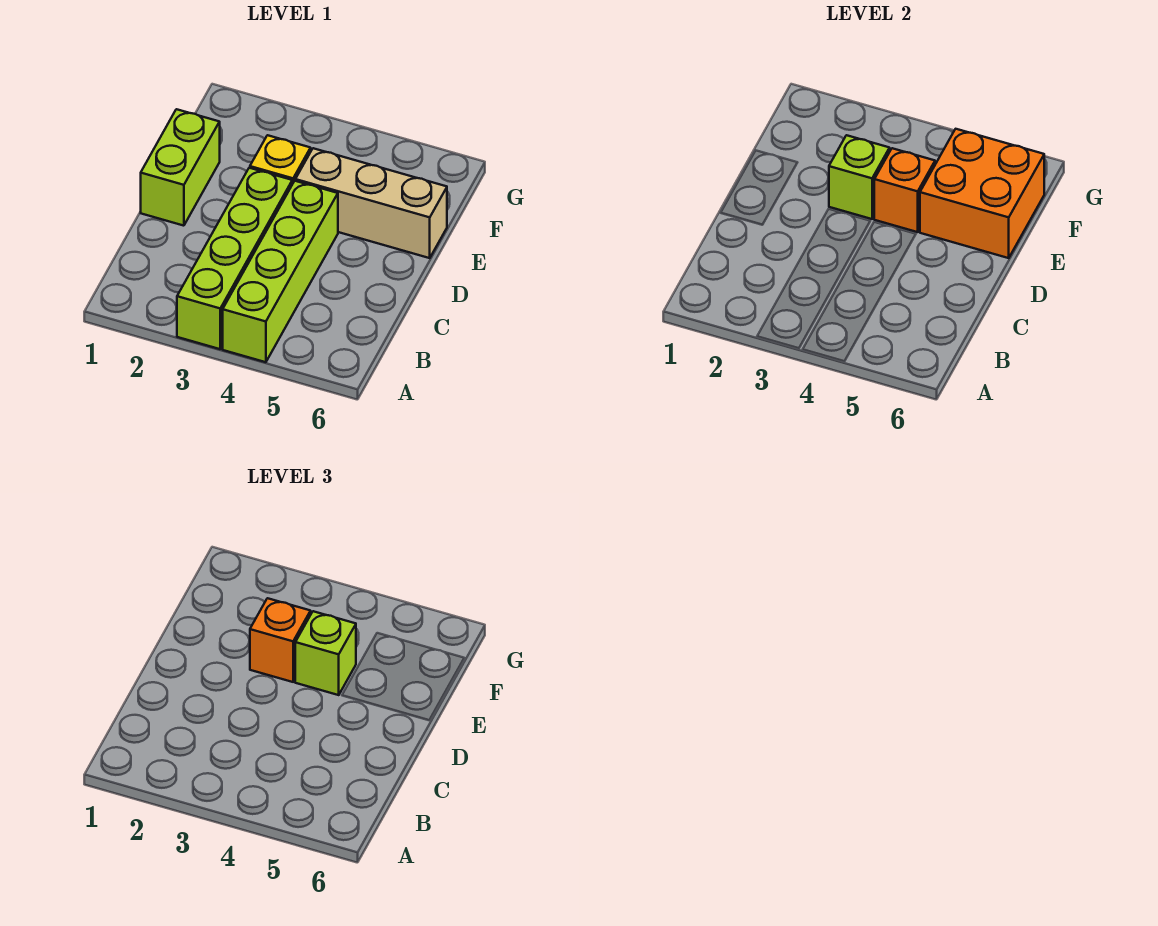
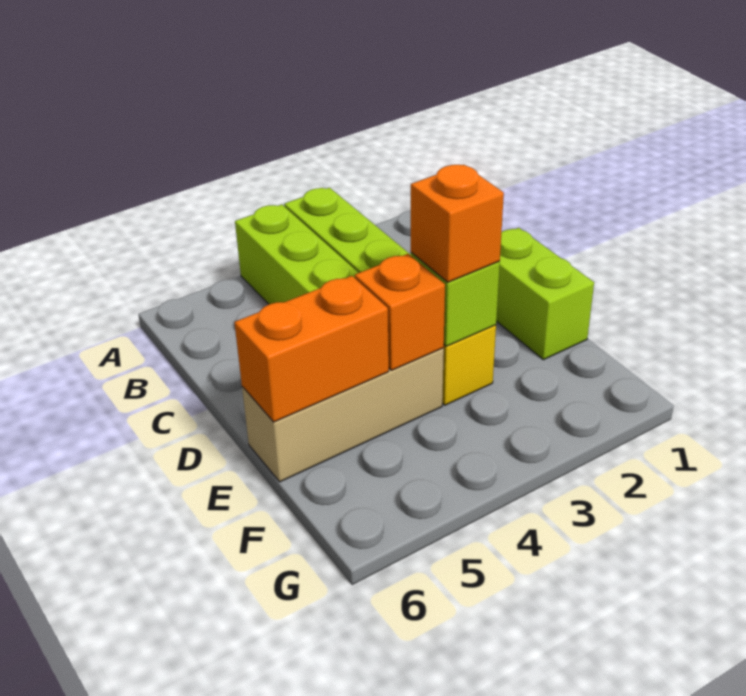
lime 1x1 brick [295,611,356,695] -> none
orange 2x2 brick [920,129,1044,258] -> orange 1x2 brick [234,276,389,422]

